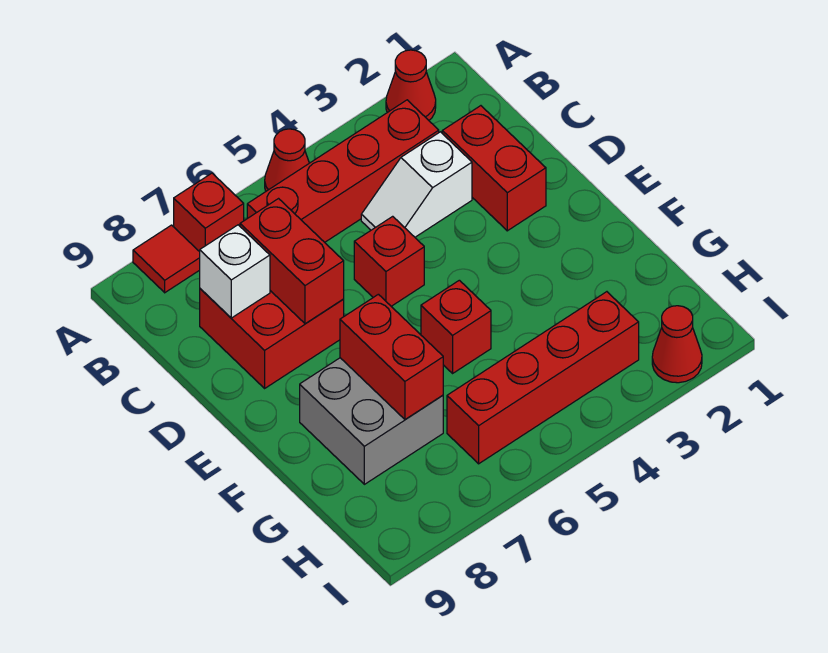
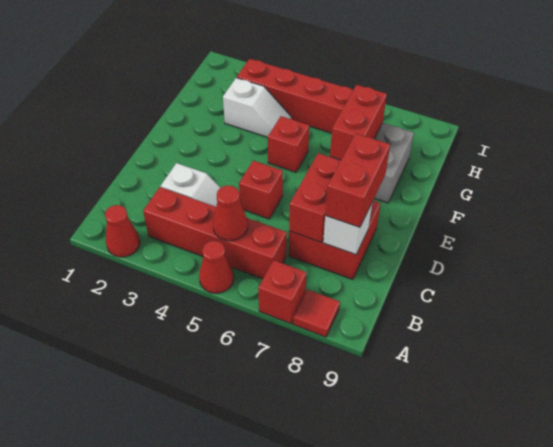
red 1x2 brick [442,106,546,231] -> red 1x2 brick moved to [325,134,390,227]
none -> white 1x2 slope [223,78,292,137]
red 1x1 cone [652,306,702,383] -> red 1x1 cone moved to [213,185,248,241]

